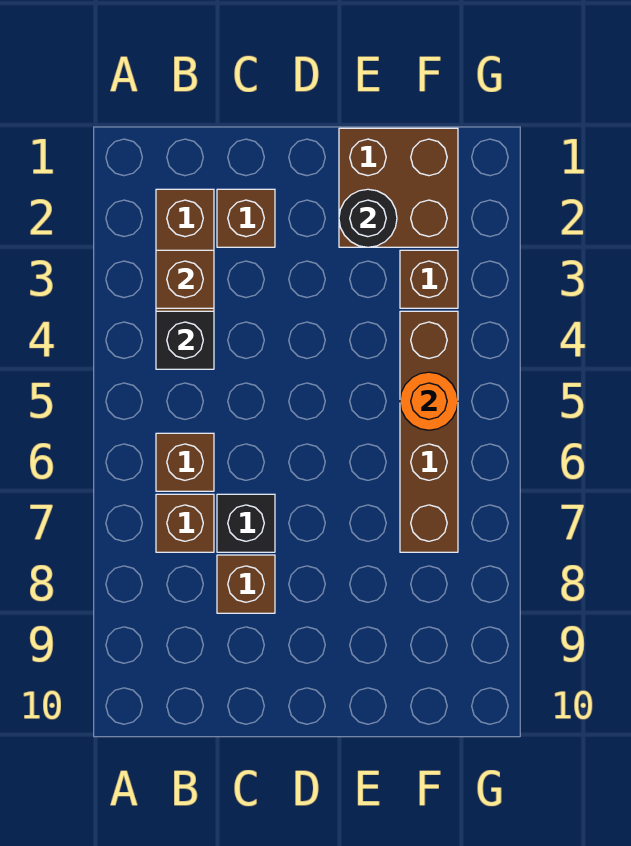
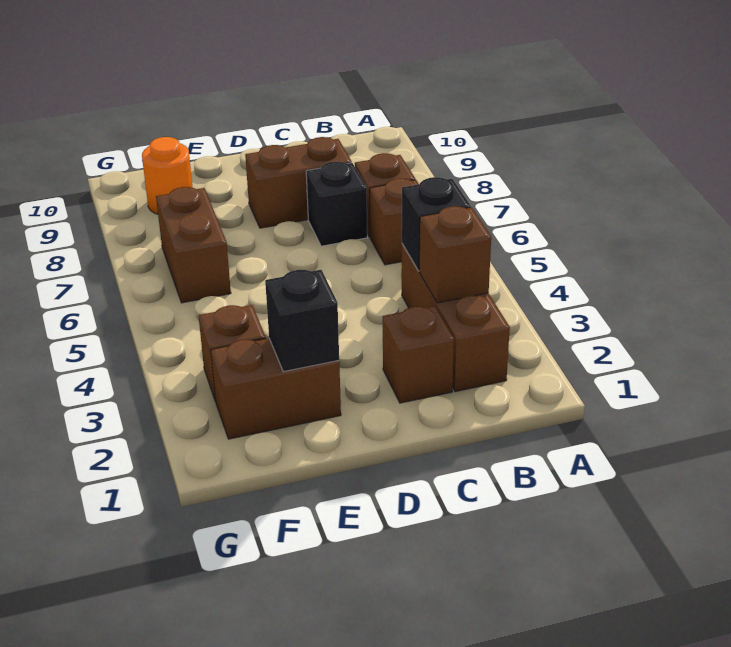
brown 1x1 brick [217,555,275,613] -> brown 1x2 brick [245,137,352,228]
brown 2x2 brick [339,128,458,247] -> brown 1x2 brick [211,338,341,439]
black 1x1 round brick [339,189,397,247] -> black 1x1 brick [265,270,339,372]
brown 1x4 brick [400,311,458,552] -> brown 1x2 brick [156,187,231,303]
orange 1x1 round brick [400,372,458,430] -> orange 1x1 round brick moved to [142,137,193,214]

